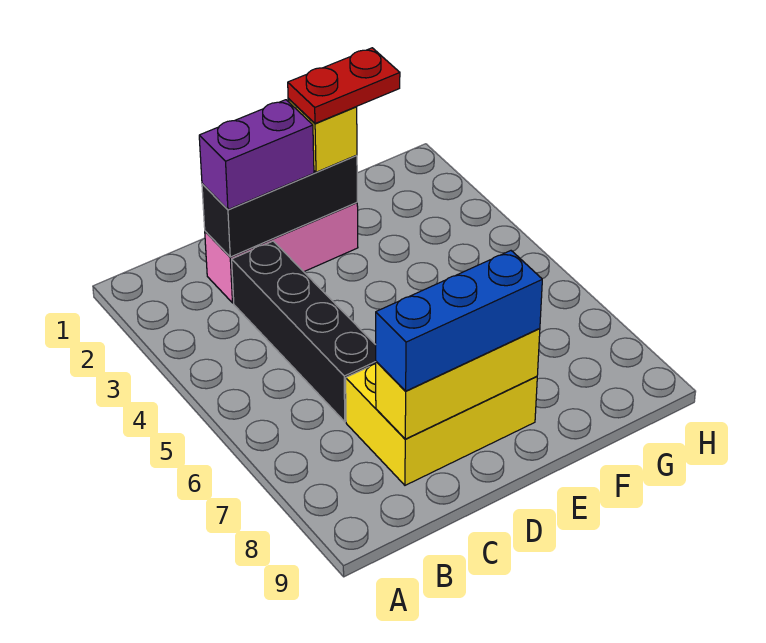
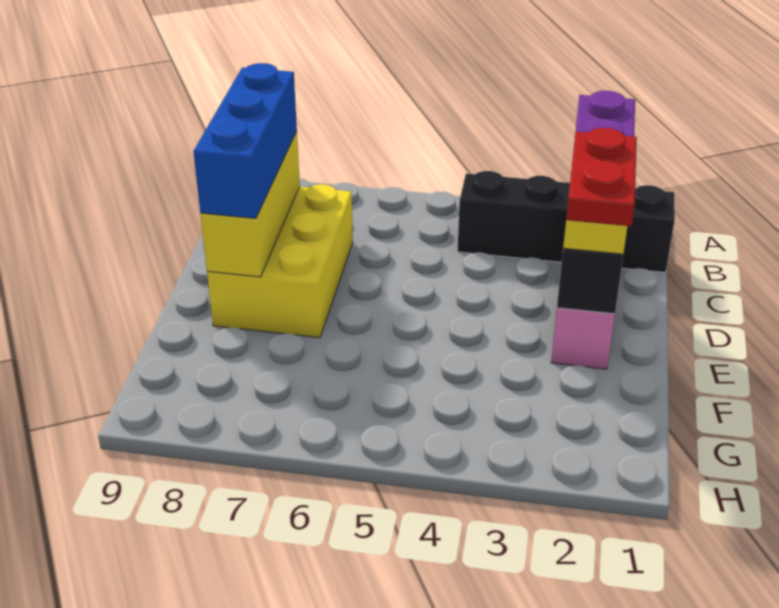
black 1x4 brick [232,241,376,422] -> black 1x4 brick moved to [457,171,675,272]

